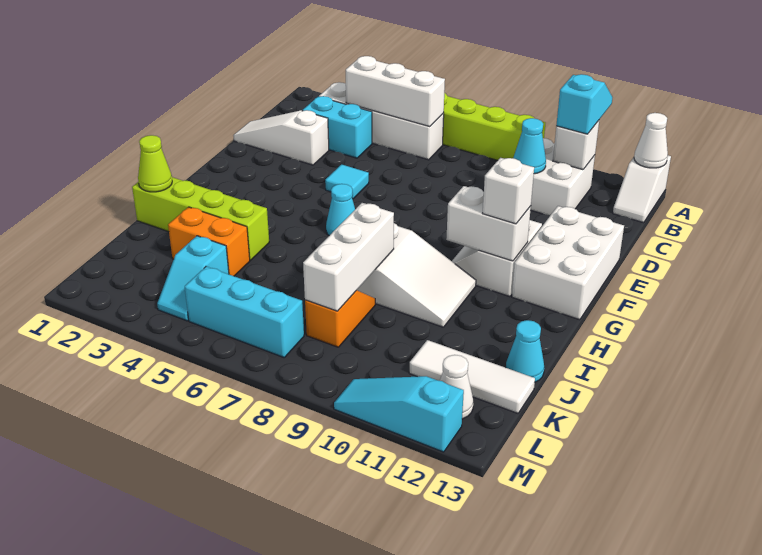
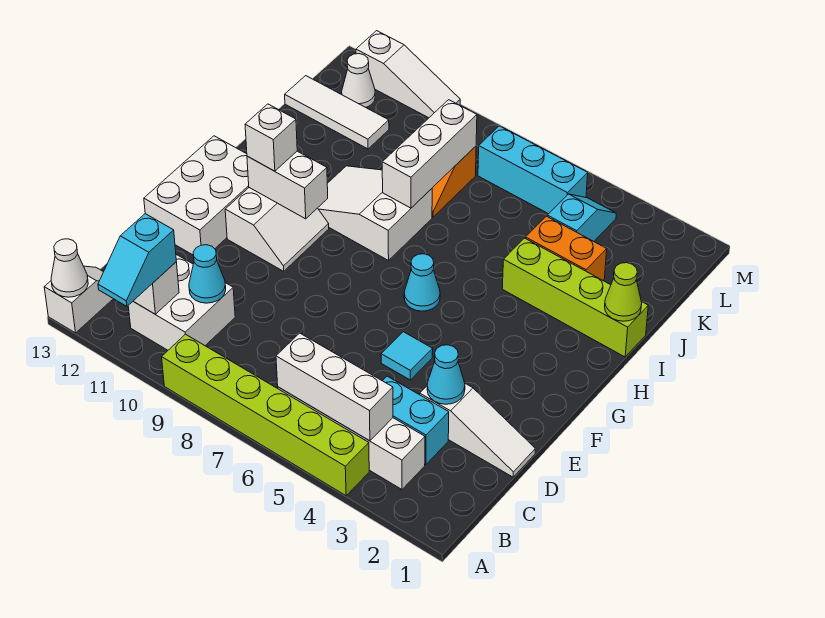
cyan 1x1 cone [506,320,544,382] -> cyan 1x1 cone moved to [427,345,465,404]
cyan 1x3 slope [334,376,464,452] -> white 1x3 slope [356,31,460,118]

